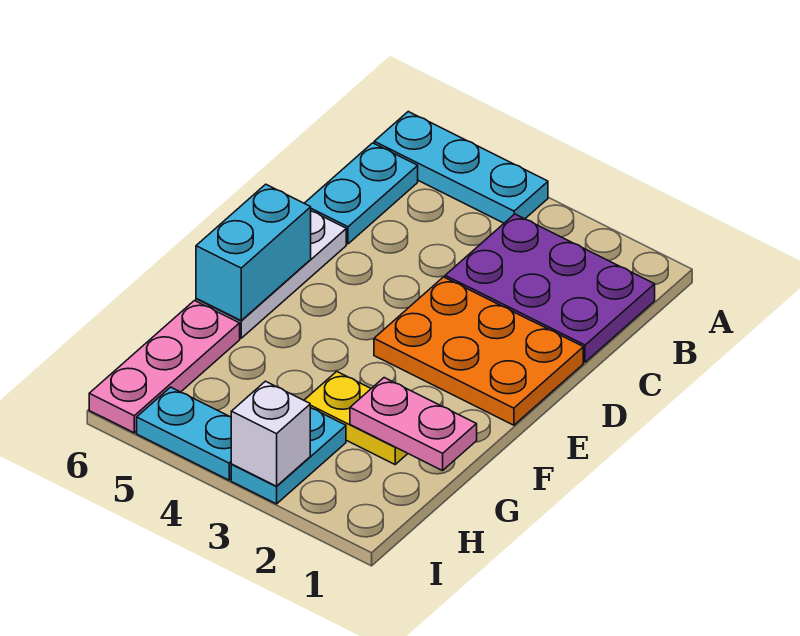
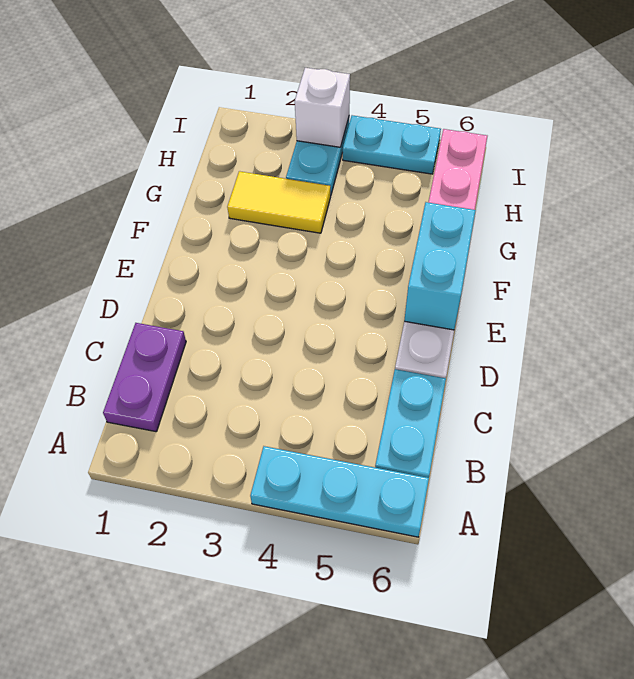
purple 2x3 plate [445,214,655,362] -> purple 1x2 plate [103,323,186,432]
orange 2x3 plate [374,277,583,425] -> none
pink 1x2 plate [350,378,477,471] -> none
yellow 1x2 plate [304,372,408,464] -> yellow 1x2 tile [227,171,331,233]

